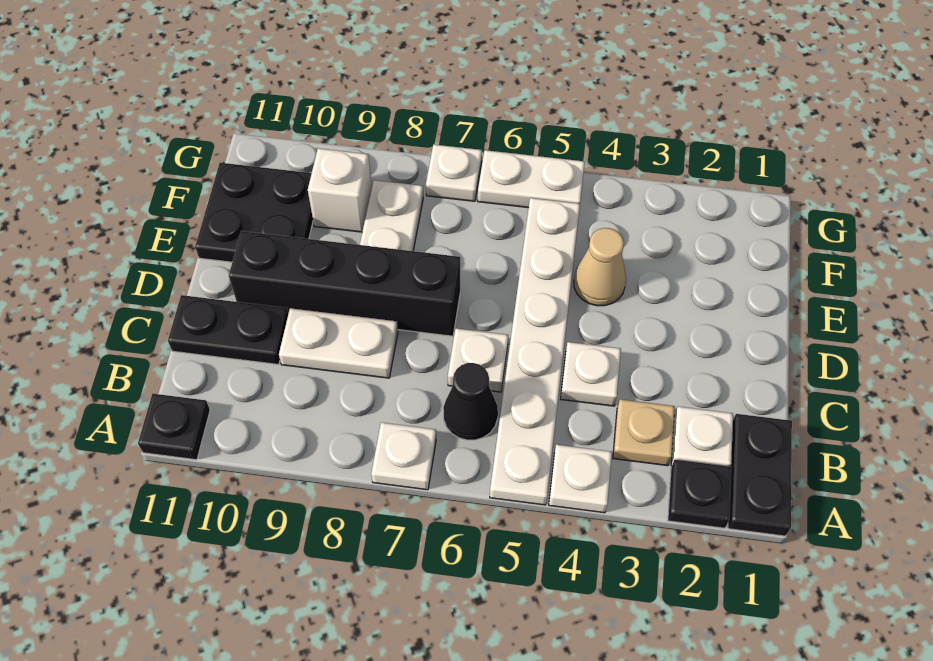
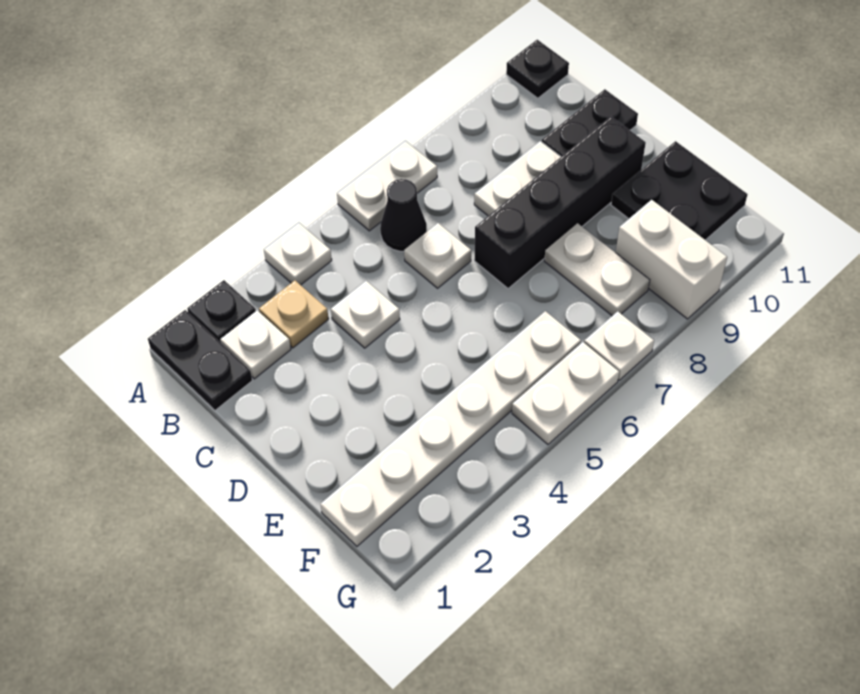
white 1x6 plate [490,198,580,505] -> white 1x6 plate turned to [321,311,581,546]
white 1x1 plate [371,422,436,490] -> white 1x2 plate [337,141,437,231]
tan 1x1 cone [574,228,626,306] -> none
white 1x1 brick [308,148,372,232] -> white 1x2 brick [616,200,727,319]

